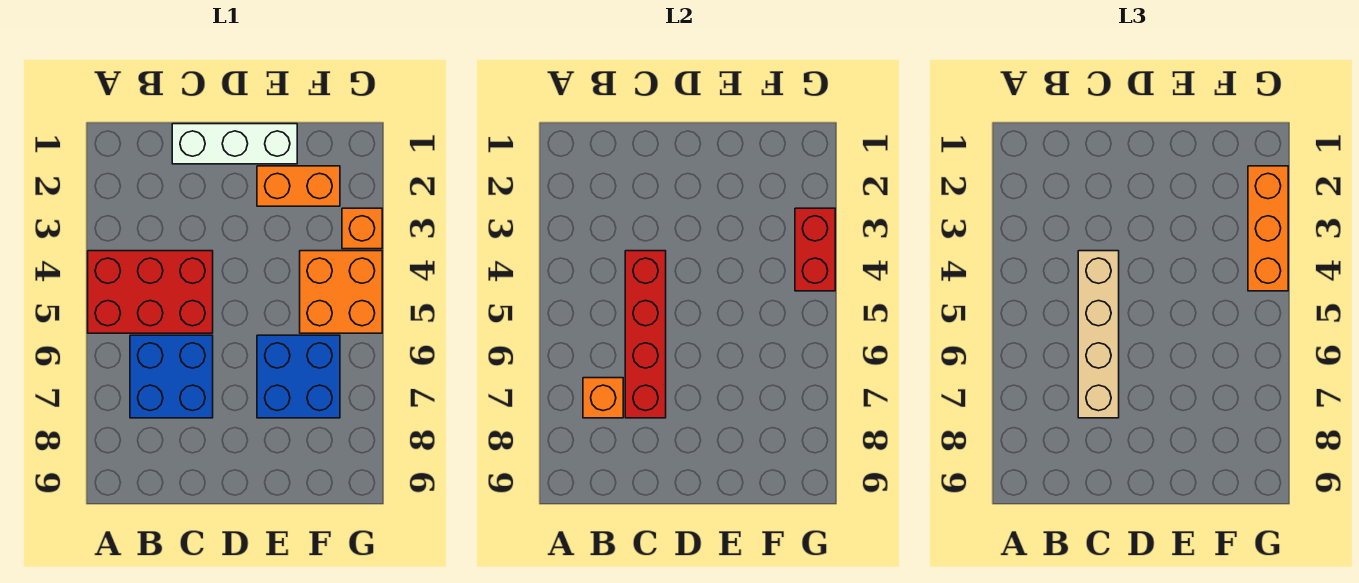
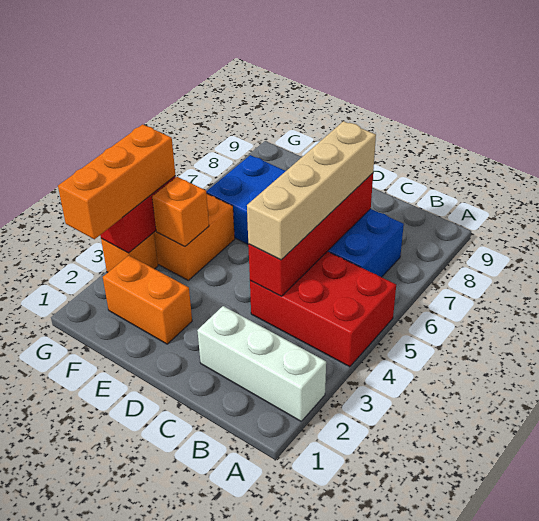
orange 1x1 brick [583,378,623,418] -> orange 1x1 brick moved to [152,177,209,247]
white 1x3 brick [172,124,297,164] -> white 1x3 brick moved to [197,306,326,421]

